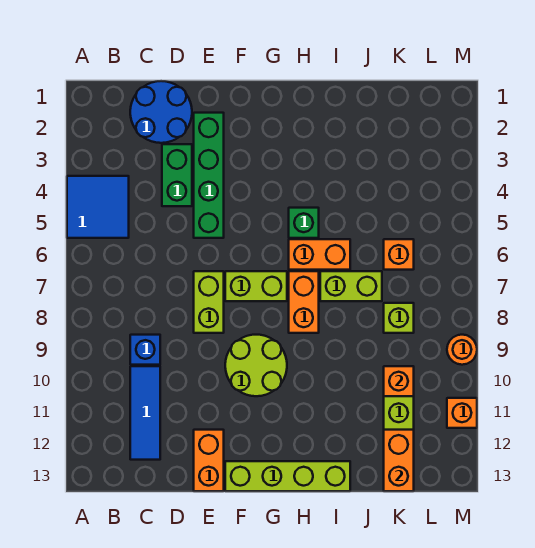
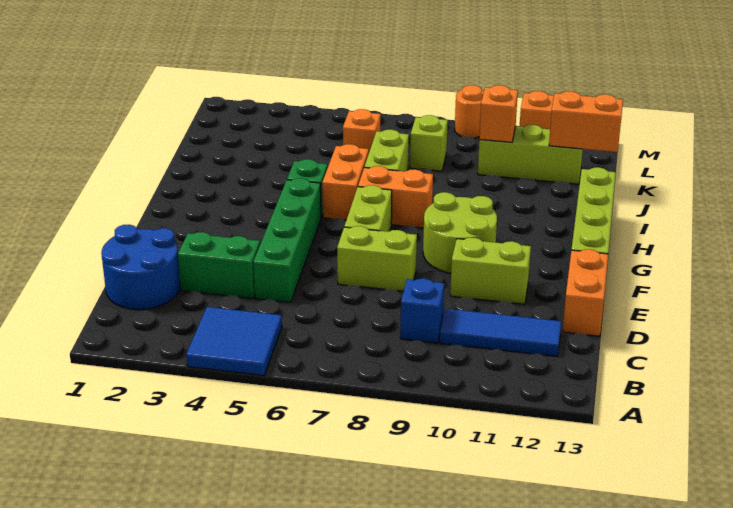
green 1x4 brick [194,113,224,238] -> green 1x4 brick turned to [253,178,321,303]
none -> lime 1x2 brick [450,238,531,304]
orange 1x2 brick [194,430,224,491] -> orange 1x2 brick turned to [562,249,608,336]

